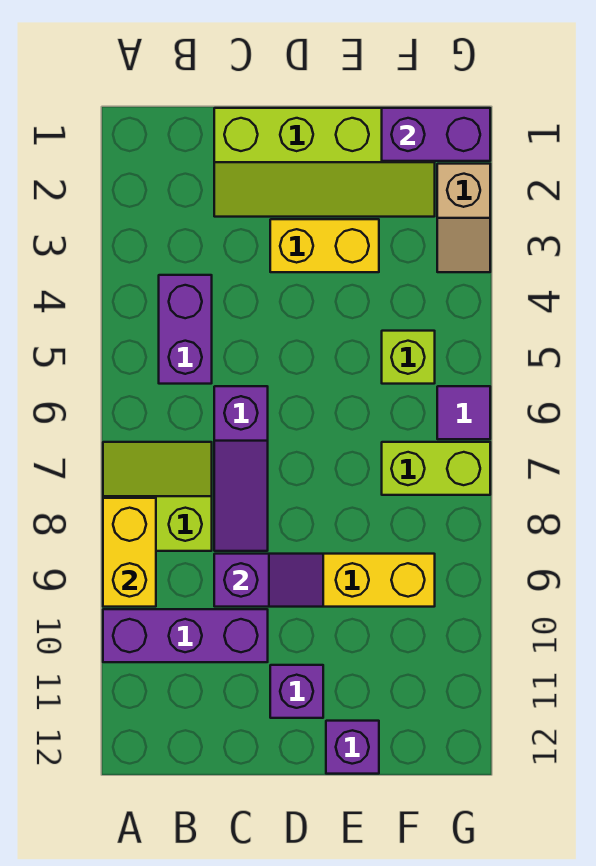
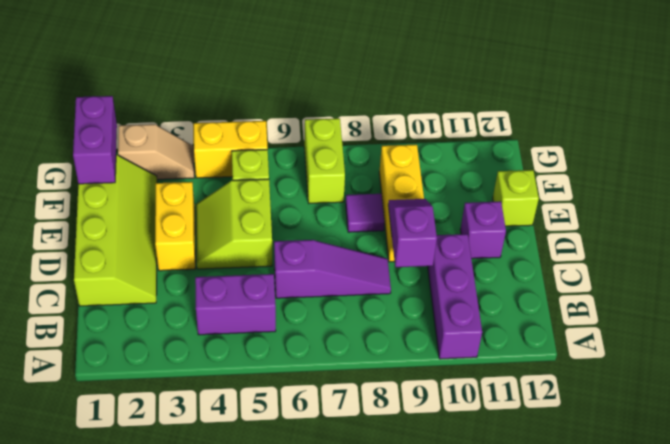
lime 2x2 slope [103,442,212,551] -> lime 2x2 slope moved to [196,179,272,269]
yellow 1x2 brick [103,498,156,607] -> yellow 1x2 brick moved to [194,121,268,178]
purple 1x1 brick [326,721,379,774] -> lime 1x1 brick [493,170,539,226]
purple 1x1 tile [437,386,490,439] -> purple 1x1 tile moved to [346,194,385,232]

